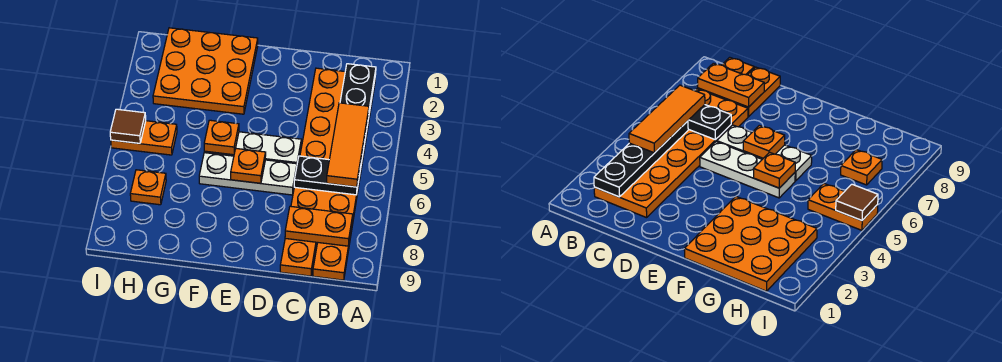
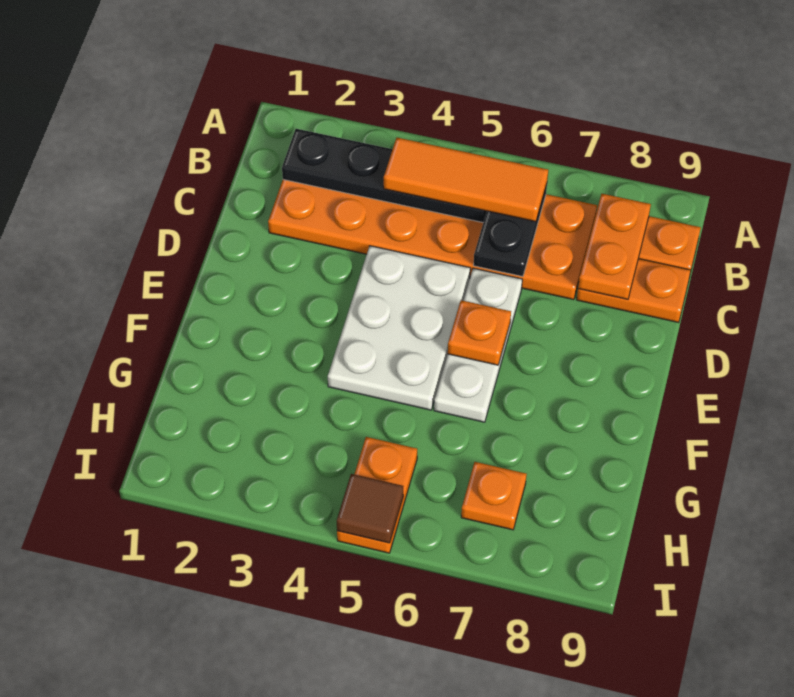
white 1x3 plate [204,132,301,164] -> white 2x3 plate [328,246,470,410]
orange 3x3 plate [153,28,258,114] -> none
orange 1x1 plate [204,120,239,155] -> none

